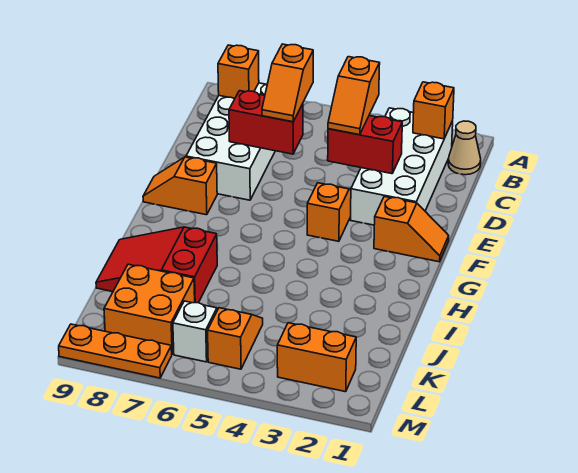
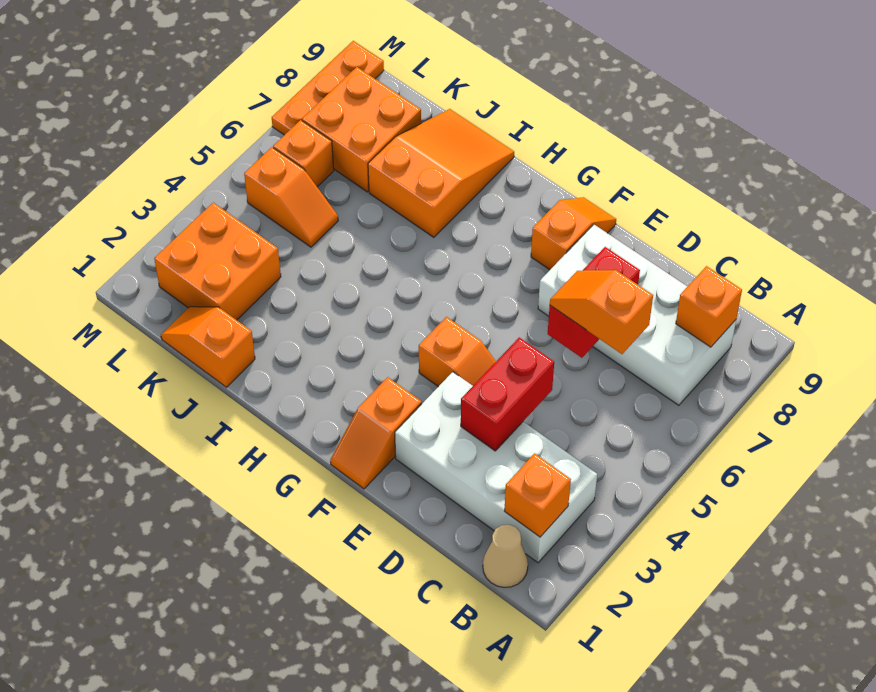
orange 1x2 slope [328,57,380,135] -> orange 1x2 slope moved to [161,307,255,387]
red 2x3 slope [96,227,217,303] -> orange 2x3 slope [368,109,514,237]
orange 1x2 brick [277,323,356,392] -> orange 2x2 brick [154,203,281,320]
white 1x1 brick [173,301,217,362] -> orange 1x1 brick [273,120,334,187]

